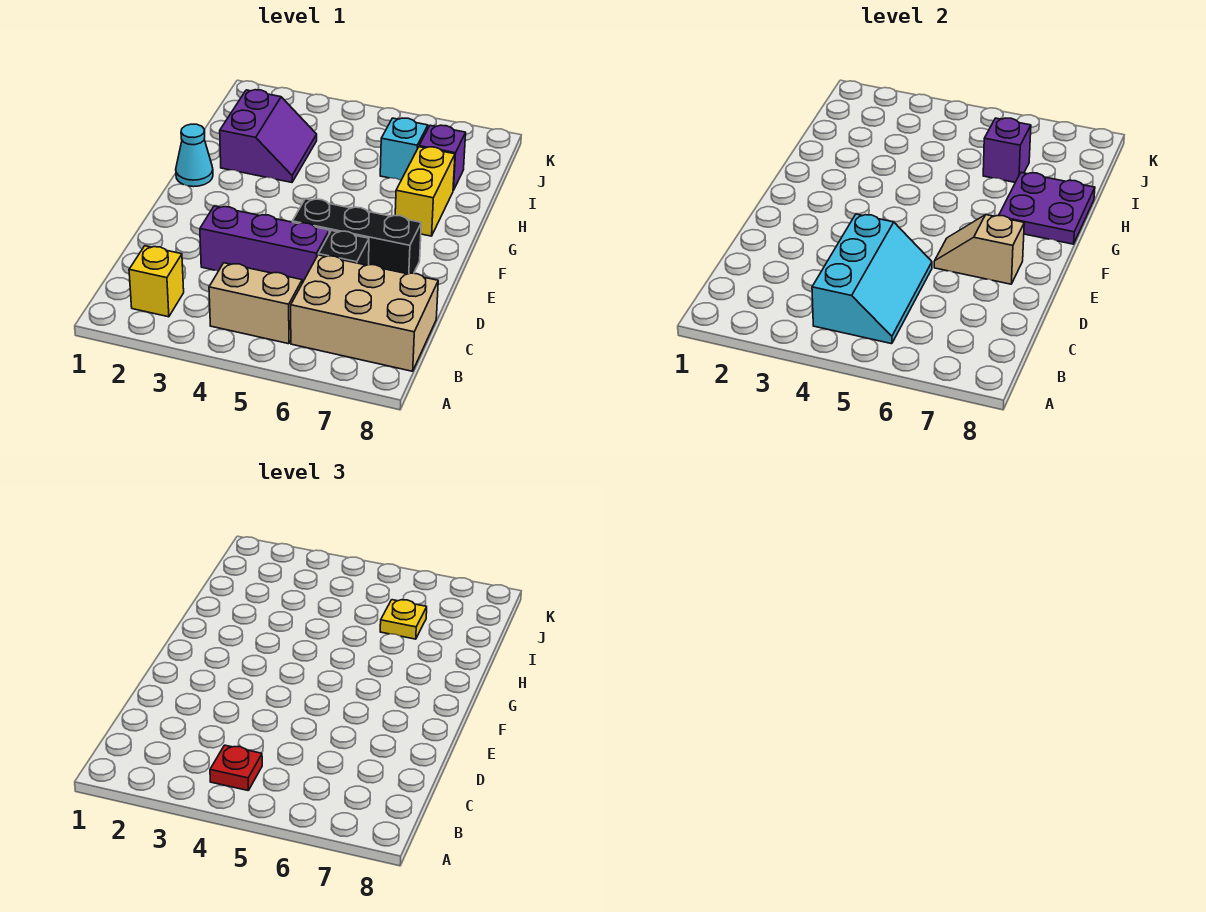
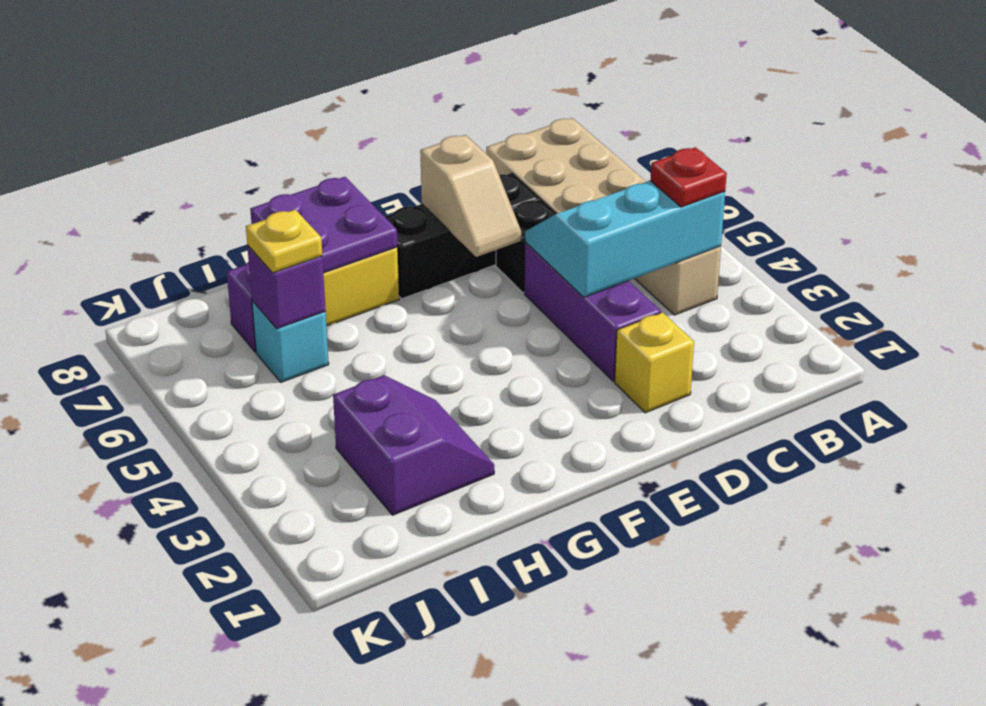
yellow 1x1 brick [129,246,184,317] -> yellow 1x1 brick moved to [615,312,694,413]
black 1x3 brick [292,199,421,274] -> black 1x3 brick turned to [385,173,539,299]
cyan 1x1 cone [176,124,213,187] -> none
purple 2x2 slope [220,90,317,182] -> purple 2x2 slope turned to [333,375,494,515]

